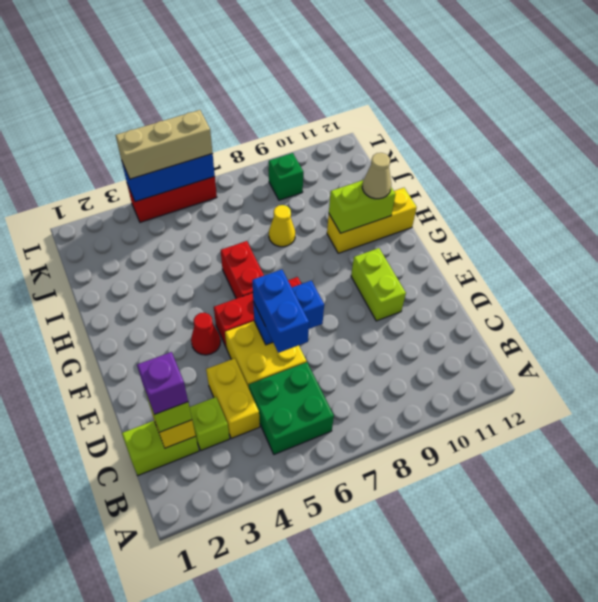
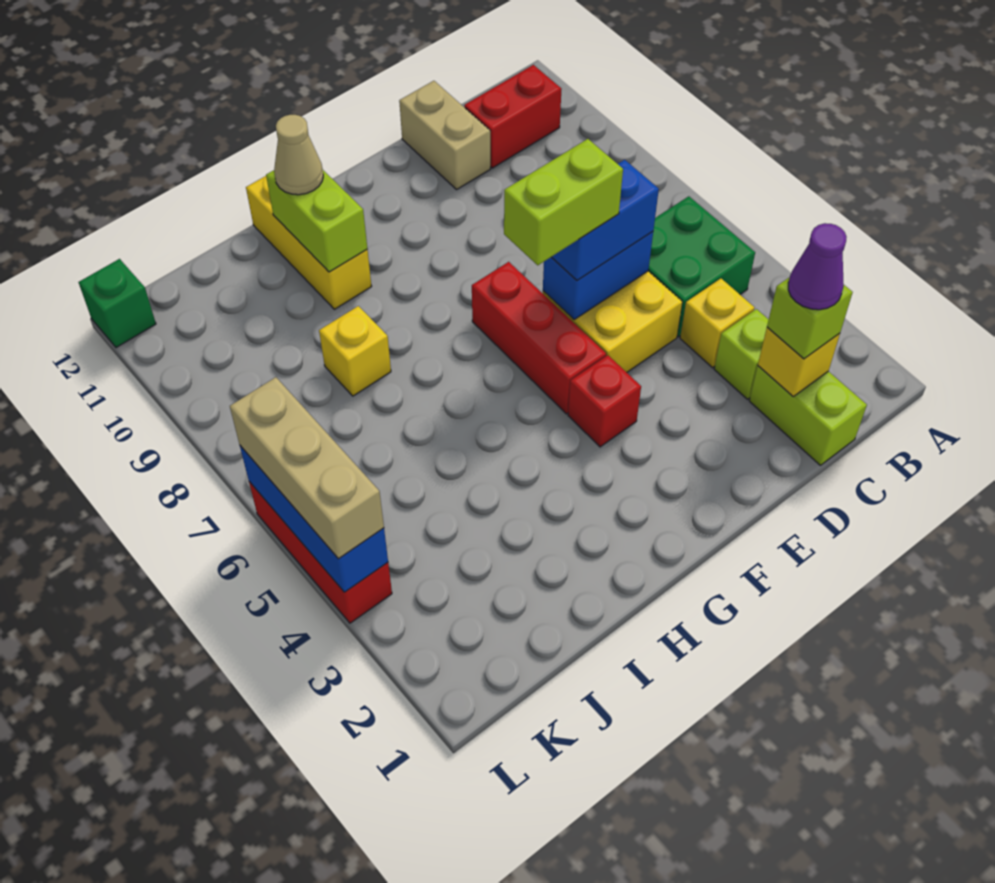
purple 1x1 brick [137,352,188,415] -> purple 1x1 cone [788,223,847,310]
yellow 1x2 brick [206,358,260,439] -> yellow 1x1 brick [680,279,754,368]
none -> tan 1x2 brick [399,81,490,189]
blue 1x2 brick [253,281,324,345] -> blue 1x2 brick turned to [543,232,653,319]
lime 1x2 brick [351,248,406,321] -> lime 1x2 brick moved to [504,139,623,265]
red 1x1 cone [191,313,221,355] -> red 1x1 brick [568,355,641,447]
red 1x2 brick [221,241,264,299] -> red 1x2 brick moved to [464,65,561,168]
yellow 1x1 cone [269,205,295,247] -> yellow 1x1 brick [319,306,391,396]
green 1x1 brick [269,153,303,200] -> green 1x1 brick moved to [79,259,156,348]

